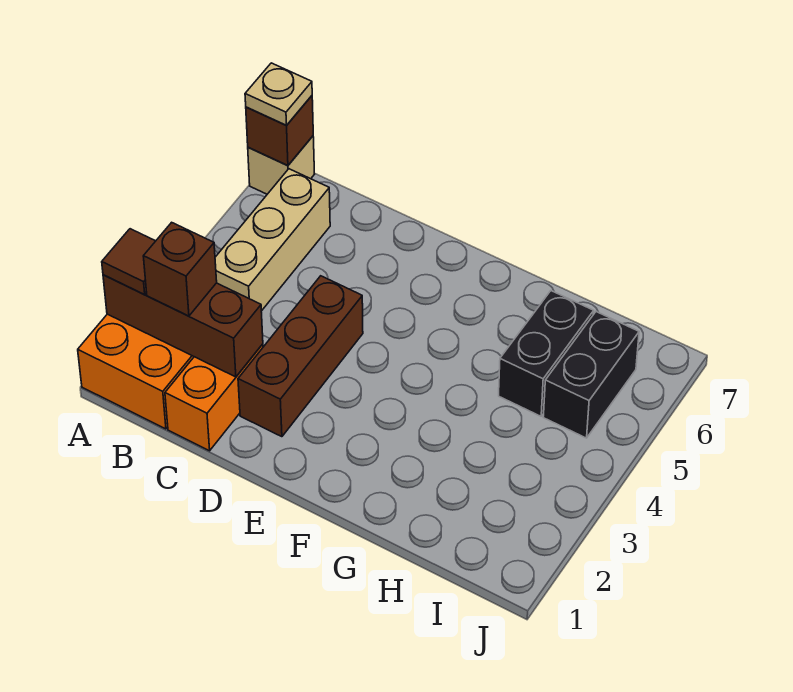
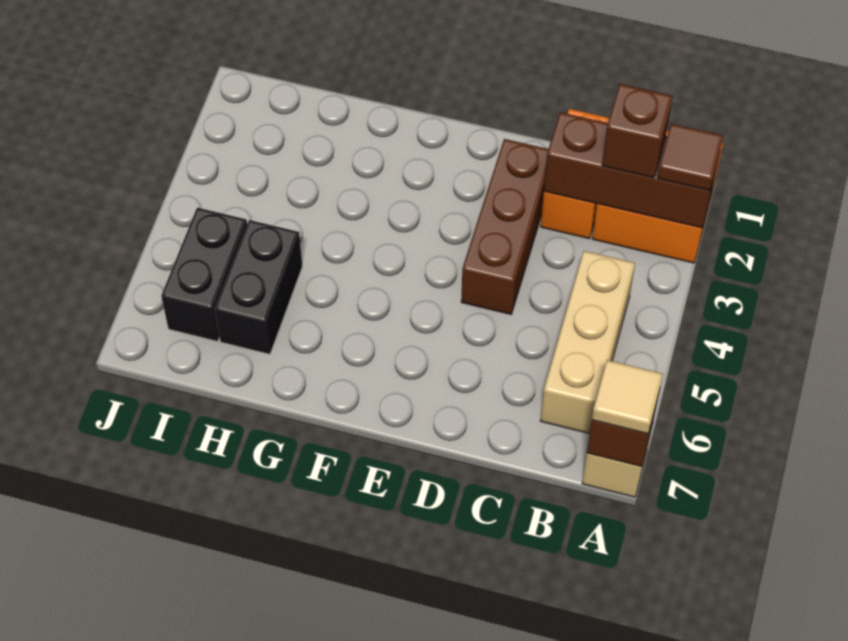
tan 1x1 plate [245,63,312,125] -> tan 1x1 tile [592,360,663,434]

